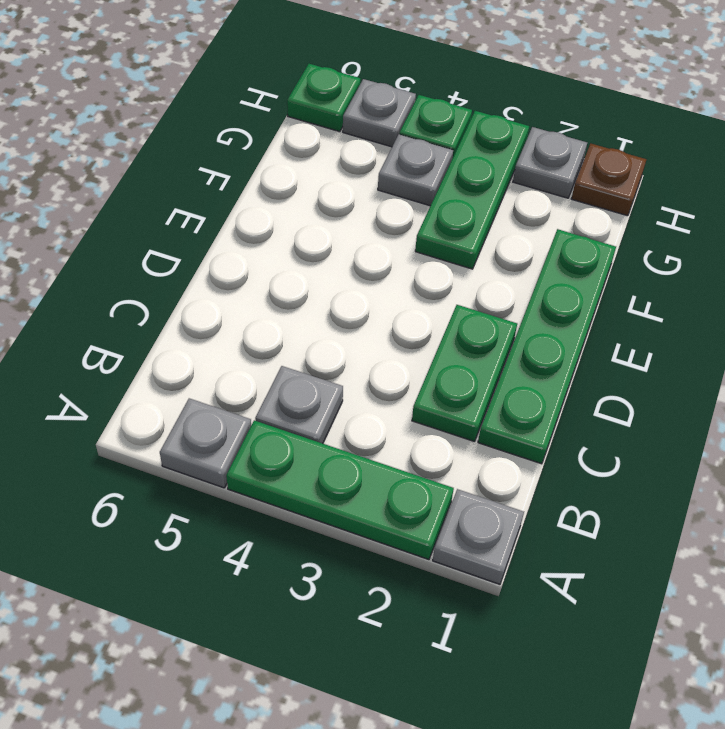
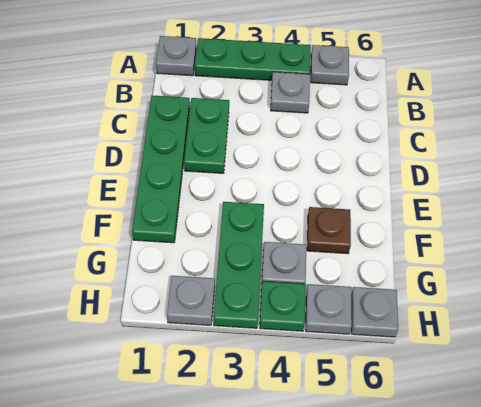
brown 1x1 plate [571,143,646,216] -> brown 1x1 plate moved to [307,207,351,254]
green 1x1 plate [287,64,360,132] -> grey 1x1 plate [351,287,398,337]

